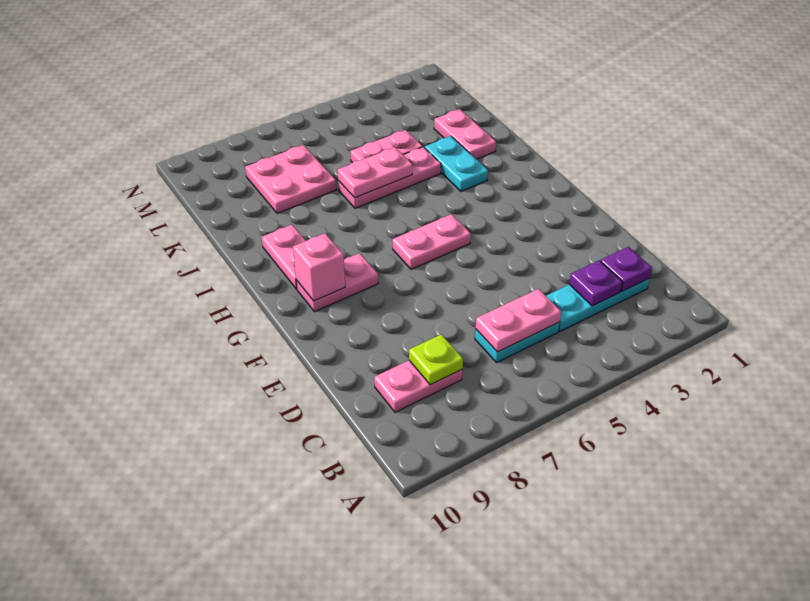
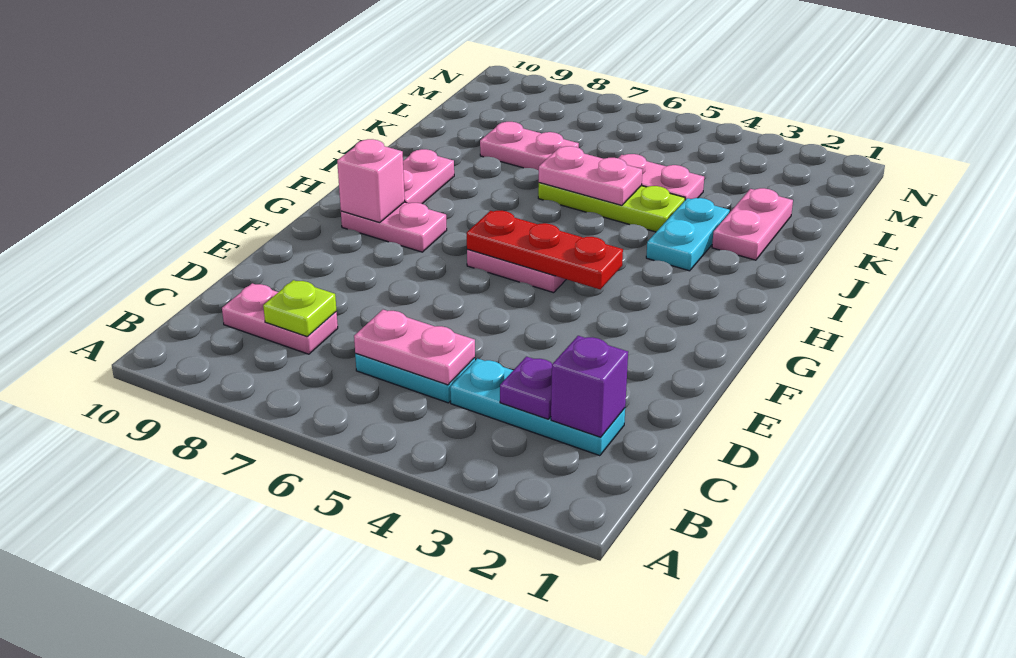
purple 1x1 plate [601,247,652,291] -> purple 1x1 brick [551,336,628,437]
none -> red 1x3 plate [467,211,623,289]
pink 1x3 plate [338,147,441,208] -> lime 1x3 plate [538,183,685,232]
pink 2x2 plate [245,145,336,213] -> pink 1x2 plate [480,122,579,171]

